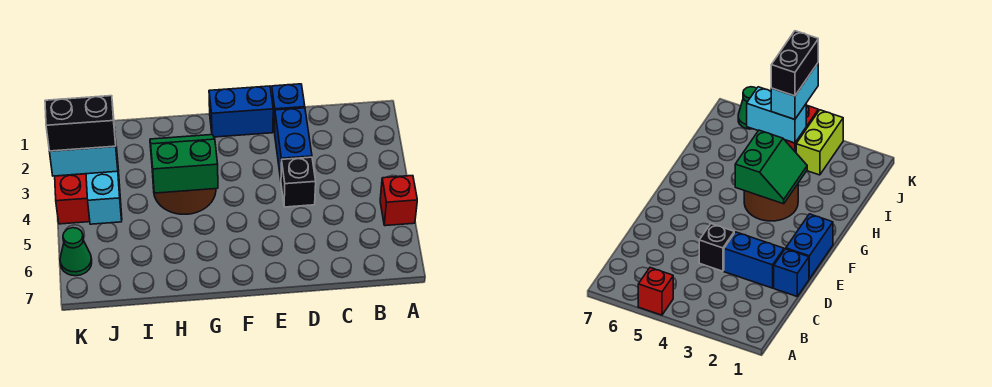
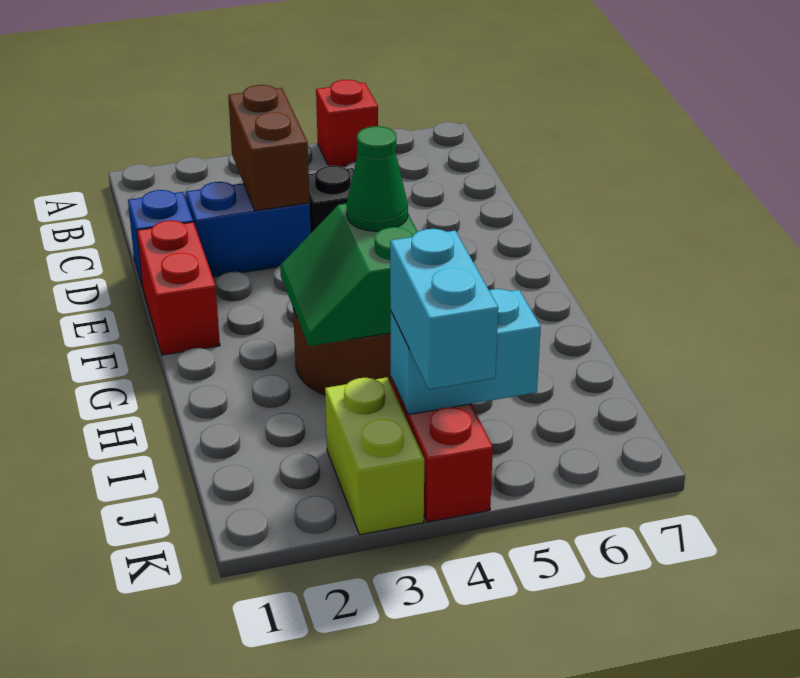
none -> brown 1x2 brick [228,85,310,211]
blue 1x2 brick [209,86,273,137] -> red 1x2 brick [137,220,220,355]
black 1x2 brick [45,96,116,151] -> none
green 1x1 cone [60,228,92,276] -> green 1x1 cone moved to [347,126,408,231]

